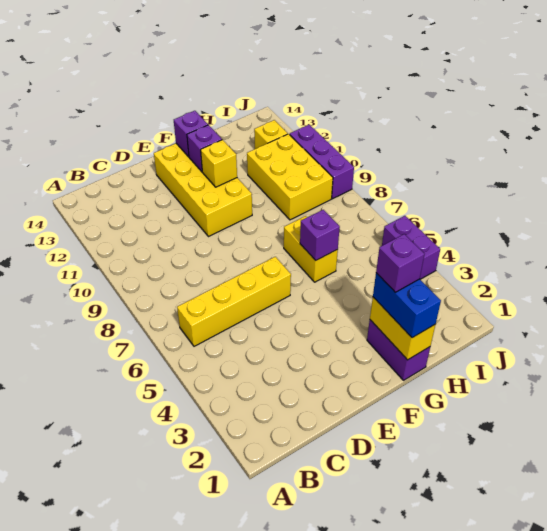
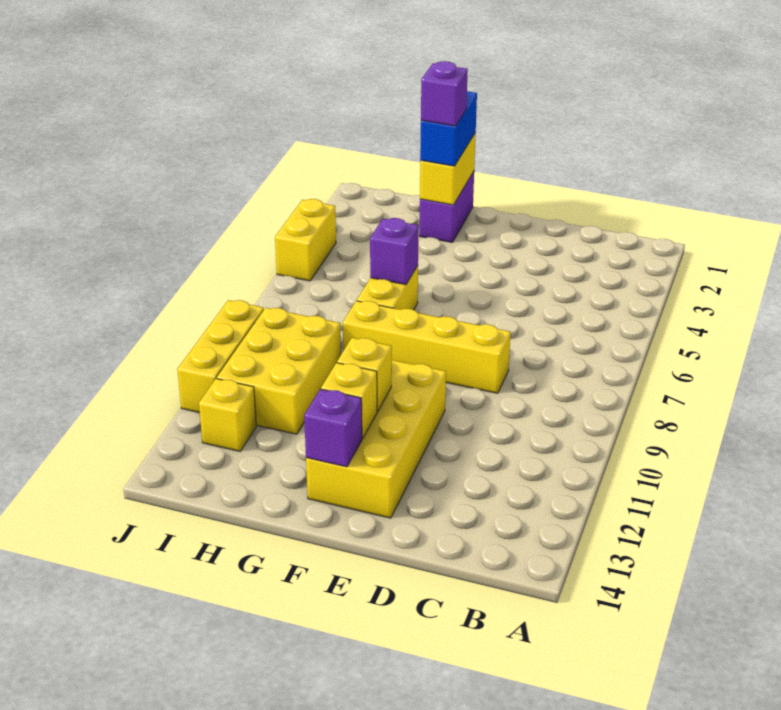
yellow 1x4 brick [177,257,291,346] -> yellow 1x4 brick moved to [343,301,511,393]
purple 1x1 brick [187,125,222,172] -> yellow 1x1 brick [321,363,377,439]
purple 1x2 brick [382,216,440,279] -> yellow 1x2 brick [275,199,336,281]
purple 1x3 brick [290,125,354,199] -> yellow 1x3 brick [177,300,264,413]

